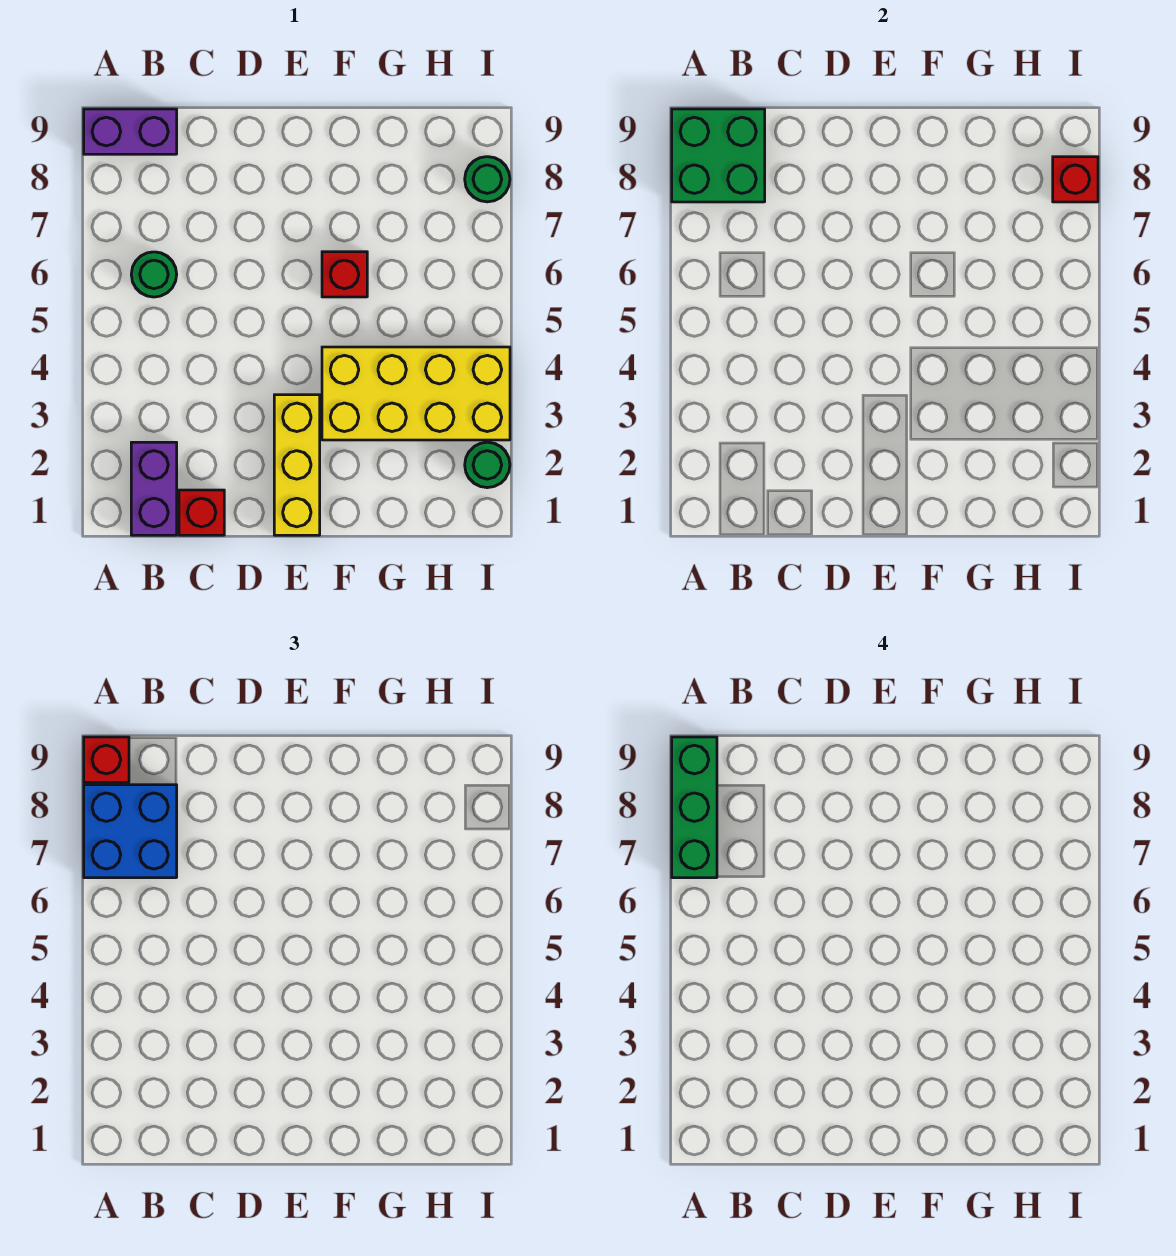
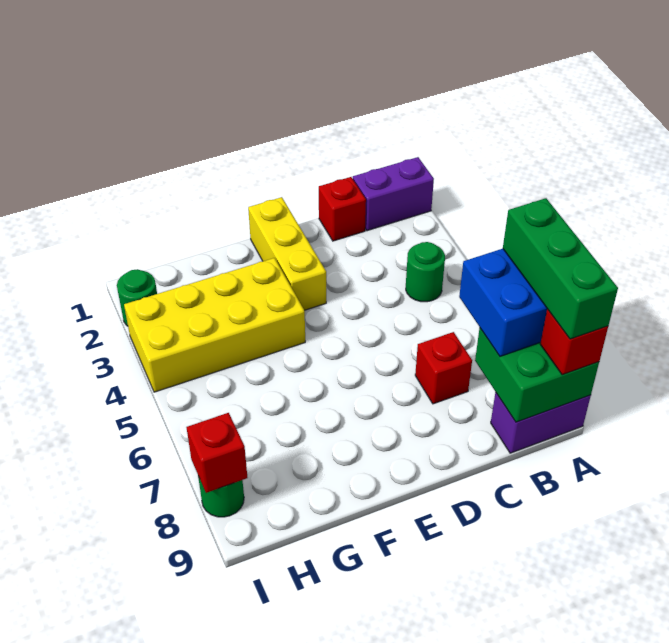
purple 1x2 brick [131,442,177,535] -> purple 1x2 brick turned to [353,157,434,231]
green 1x1 round brick [131,252,177,297] -> green 1x1 round brick moved to [406,242,445,302]
red 1x1 brick [322,252,367,297] -> red 1x1 brick moved to [415,332,472,404]

